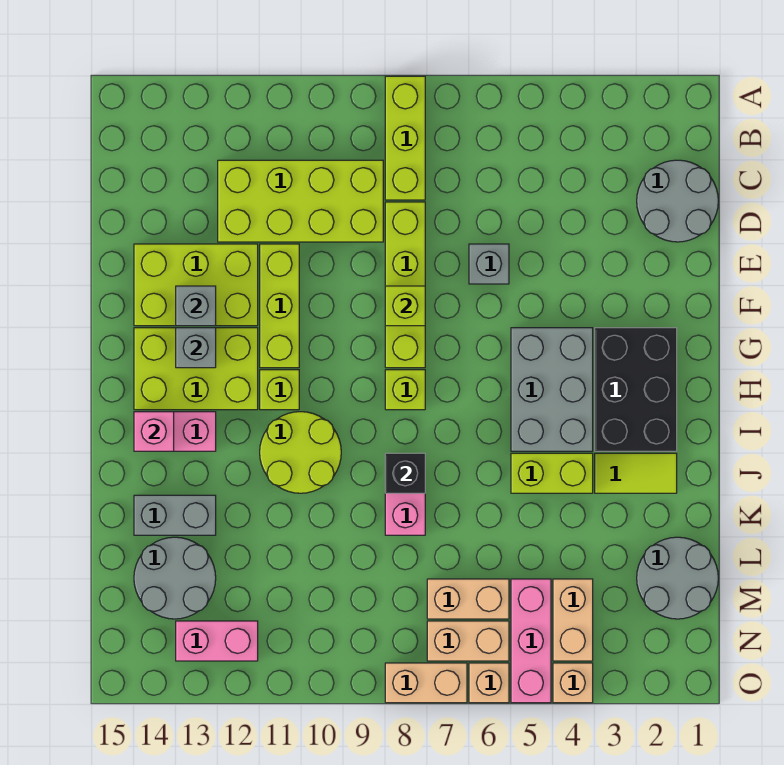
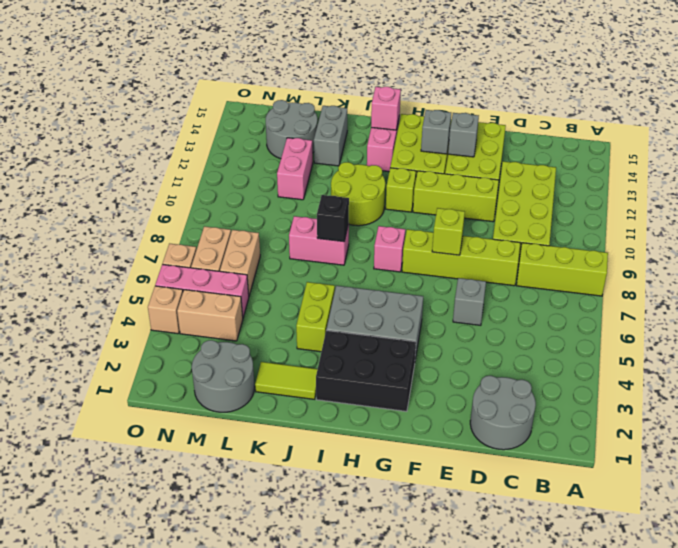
lime 1x1 brick [385,370,425,410] -> pink 1x1 brick [374,226,405,272]
lime 1x2 tile [595,453,677,493] -> lime 1x2 tile turned to [255,362,317,399]
pink 1x2 brick [176,621,258,661] -> pink 1x2 brick moved to [277,138,313,200]
tan 1x2 brick [385,663,467,703] -> none

